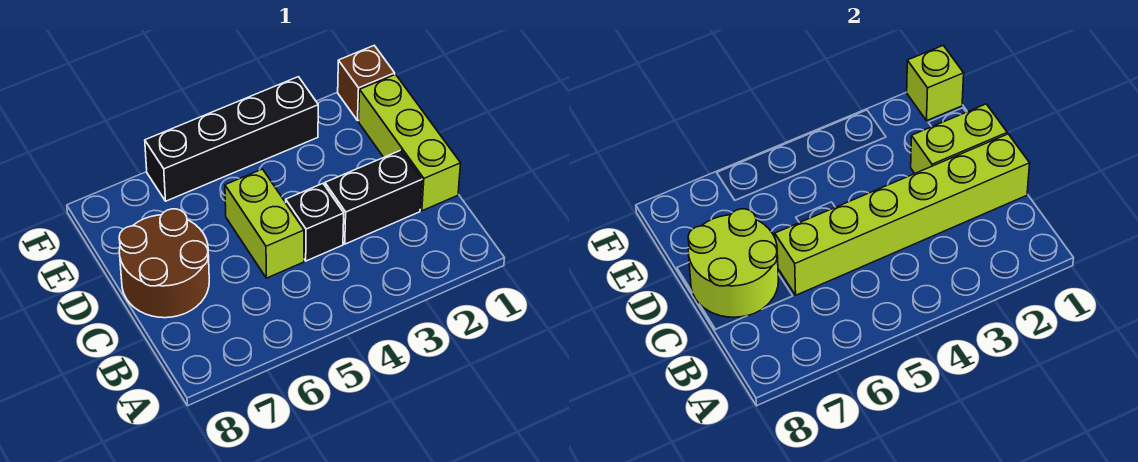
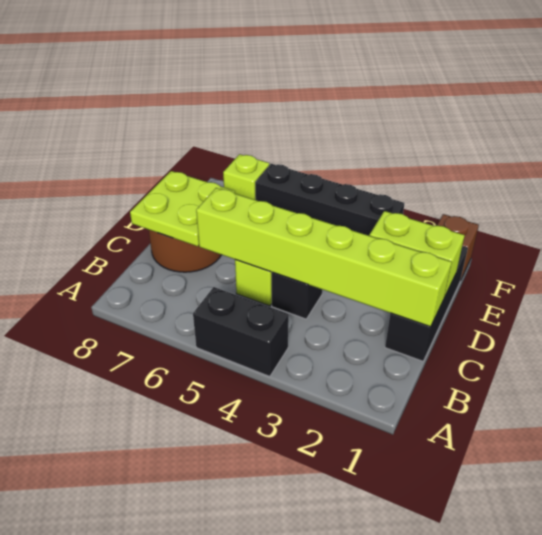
lime 1x3 brick [359,74,461,211] -> black 1x3 brick [385,246,468,361]
black 1x2 brick [325,150,422,244] -> black 1x2 brick moved to [193,287,289,377]
lime 2x2 round brick [688,209,778,317] -> lime 2x2 plate [130,171,235,246]
lime 1x1 brick [907,46,964,120] -> lime 1x1 brick moved to [223,154,269,200]

